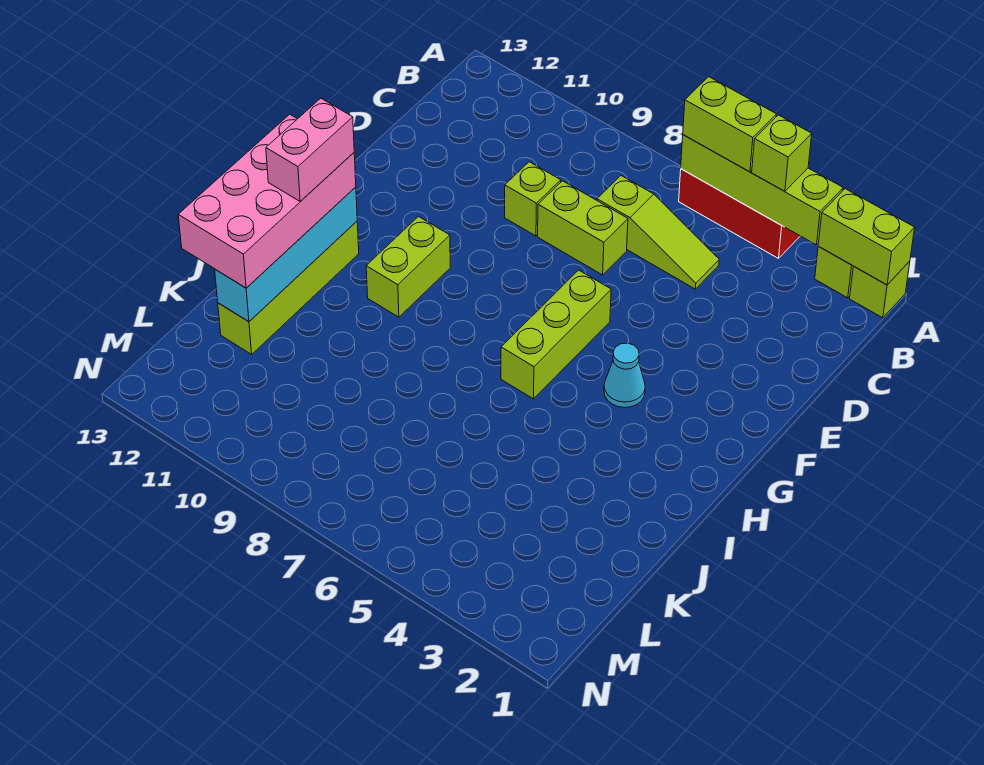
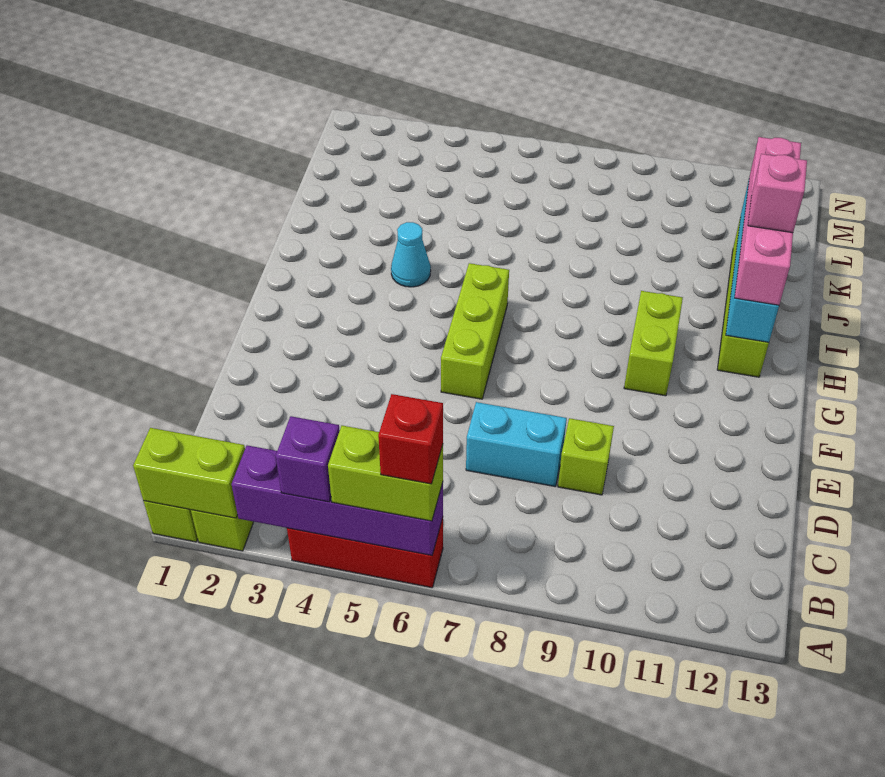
lime 1x4 brick [681,135,843,245] -> purple 1x4 brick [232,445,443,555]
lime 1x1 brick [752,115,812,191] -> purple 1x1 brick [276,416,340,502]
none -> red 1x1 brick [378,394,443,484]
lime 1x3 slope [597,176,719,289] -> none
lime 1x2 brick [538,181,628,275] -> cyan 1x2 brick [466,402,567,486]
cyan 1x1 cone [604,343,645,408] -> cyan 1x1 cone moved to [391,222,431,287]
pink 2x4 brick [178,114,356,288] -> pink 1x4 brick [735,137,801,305]
pink 1x2 brick [266,98,354,201] -> pink 1x1 brick [748,154,807,233]

